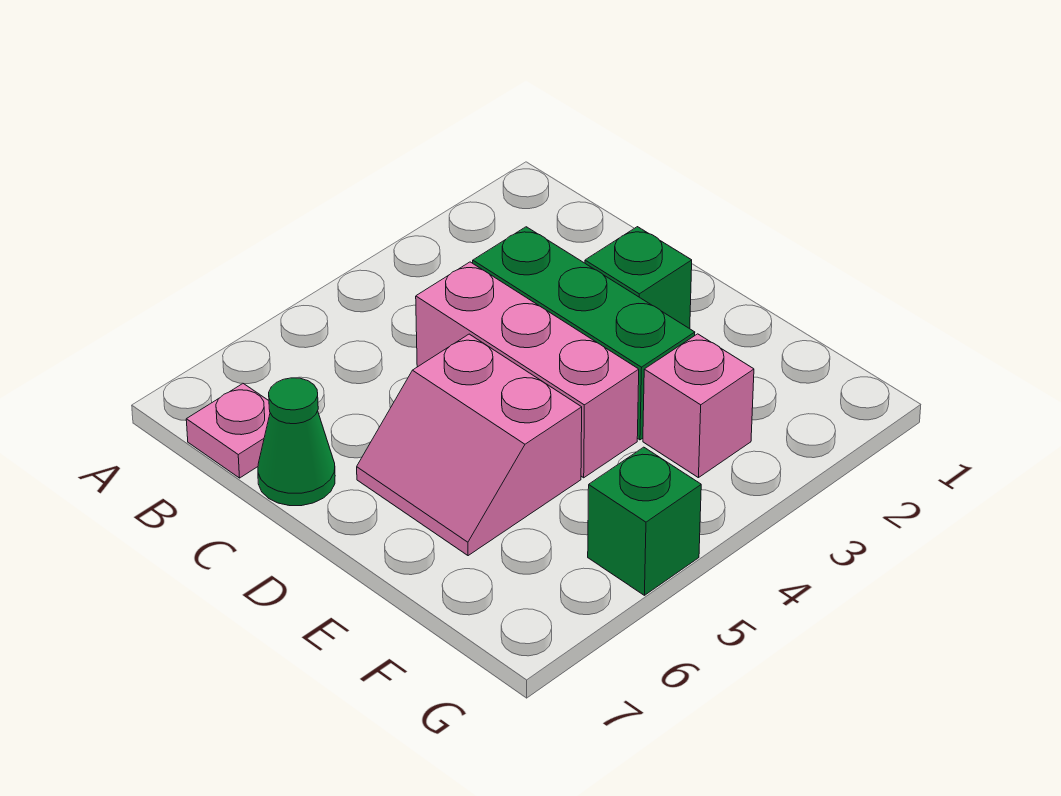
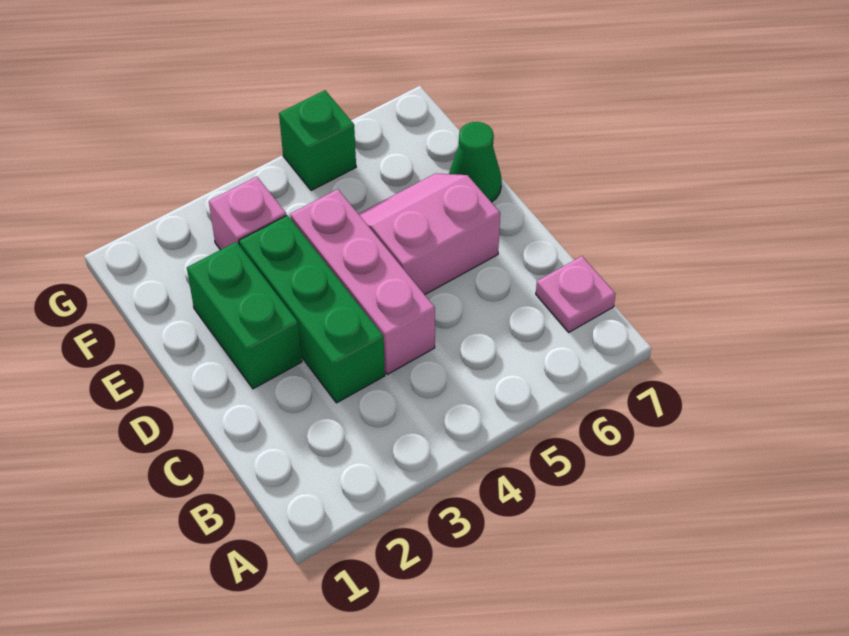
green 1x1 cone [258,378,335,506] -> green 1x1 cone moved to [449,122,502,202]
green 1x1 brick [585,227,692,329] -> green 1x2 brick [187,242,302,389]
pink 2x2 slope [357,334,582,556] -> pink 2x2 slope turned to [359,173,500,295]

